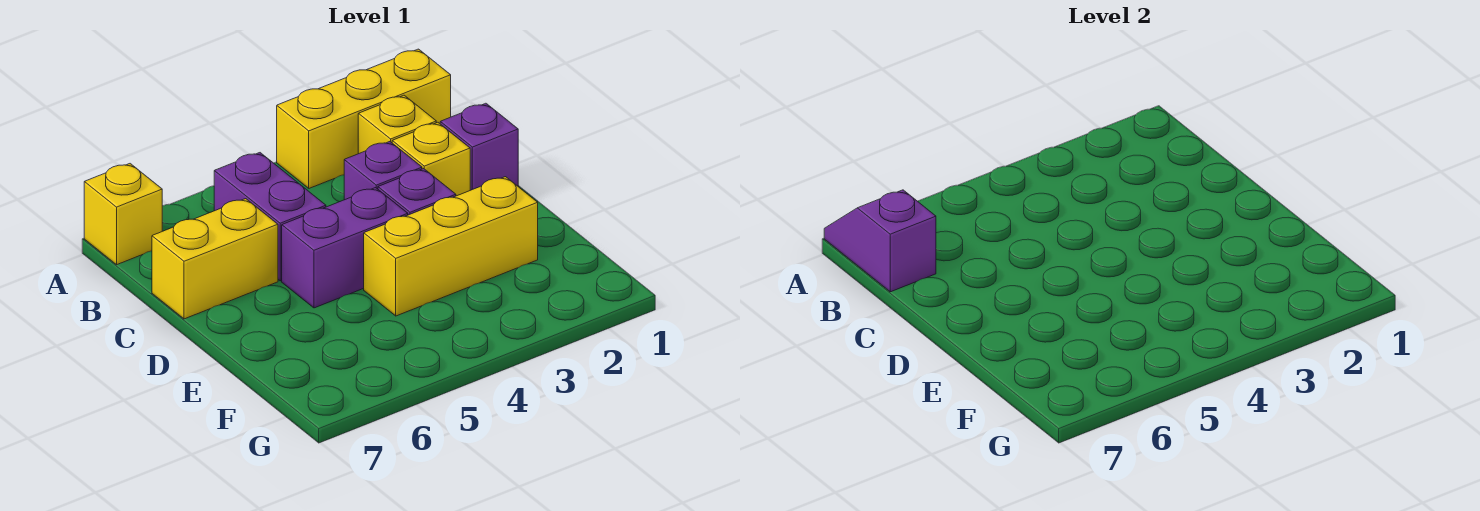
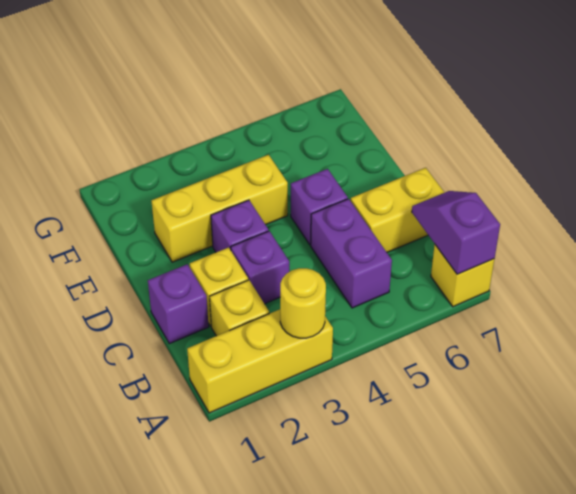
none -> yellow 1x1 round brick [280,268,326,338]
purple 1x2 slope [824,190,936,292] -> purple 1x2 slope turned to [412,191,500,274]
purple 1x2 brick [282,188,408,308] -> purple 1x1 brick [291,169,348,245]

